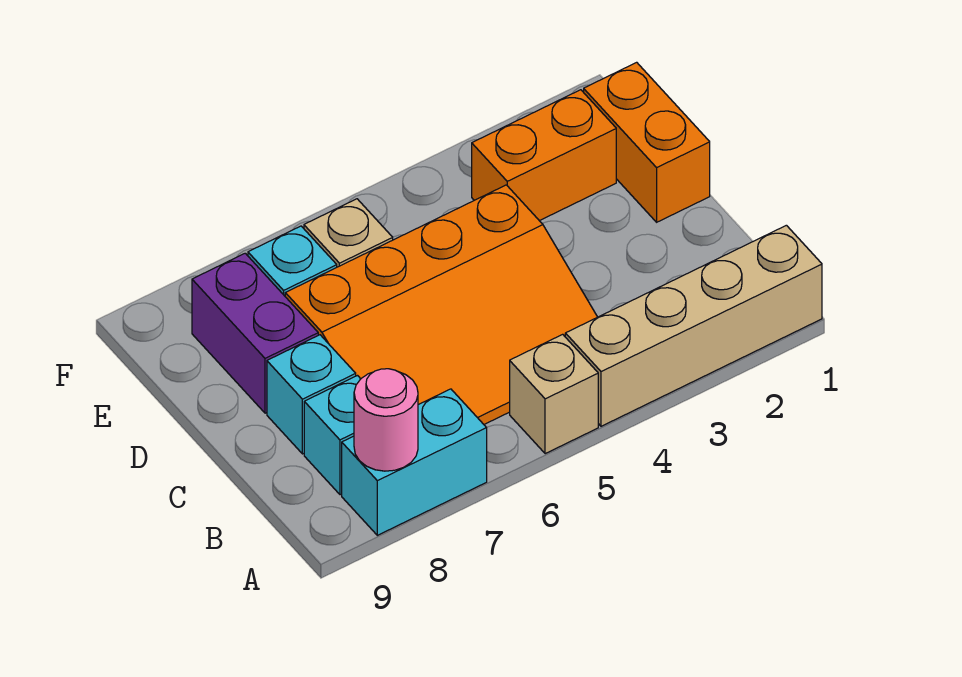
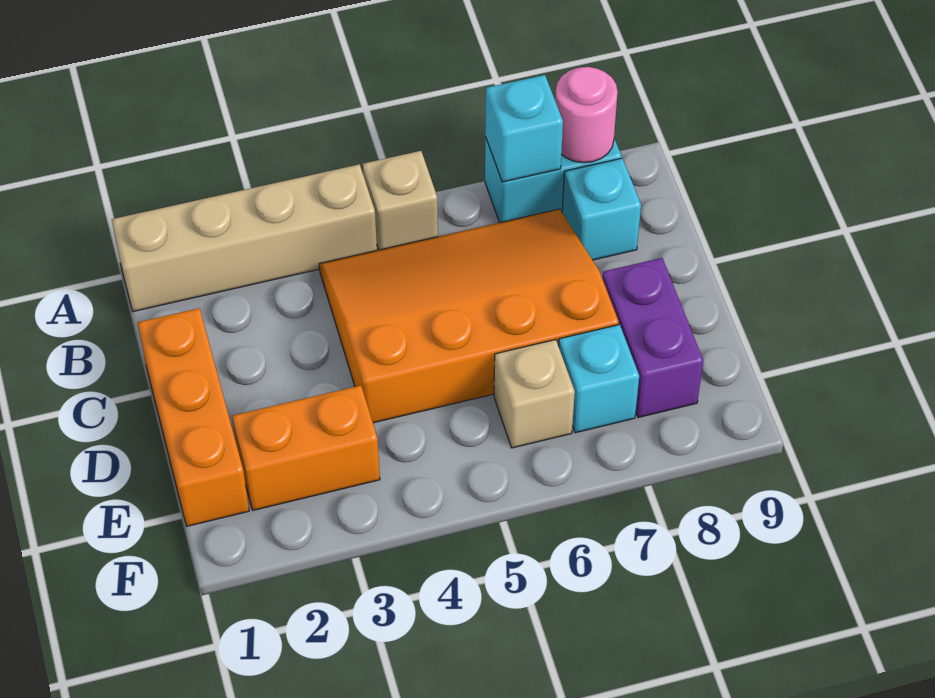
cyan 1x1 brick [267,335,356,454] -> cyan 1x1 brick moved to [485,75,563,182]
orange 1x2 brick [584,62,710,222] -> orange 1x3 brick [138,308,249,526]

